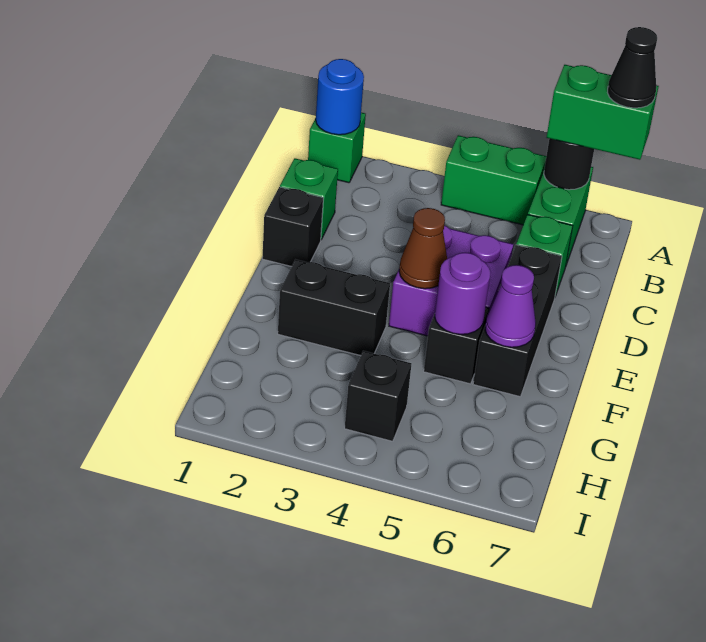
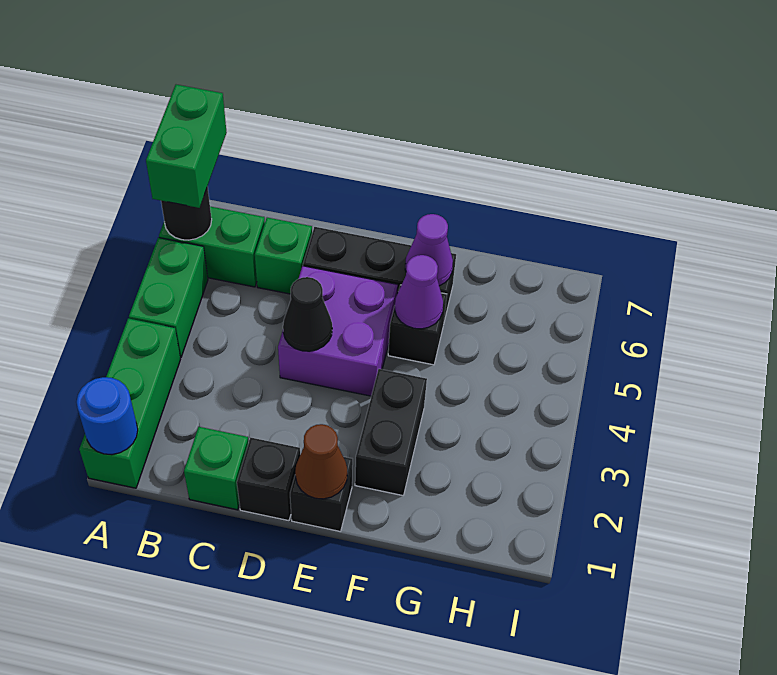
green 1x1 brick [308,113,366,183] -> green 1x3 brick [79,318,180,488]
black 1x1 cone [608,27,657,108] -> black 1x1 cone moved to [283,277,332,351]
brown 1x1 cone [399,208,447,289] -> brown 1x1 cone moved to [295,424,347,499]
purple 1x1 round brick [435,252,491,334] -> purple 1x1 cone [395,255,443,329]
black 1x1 brick [345,351,412,441] -> black 1x1 brick moved to [290,449,353,531]

